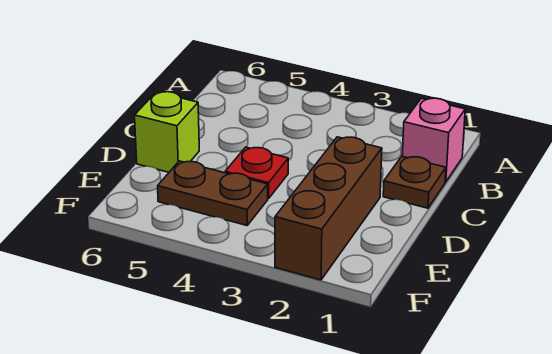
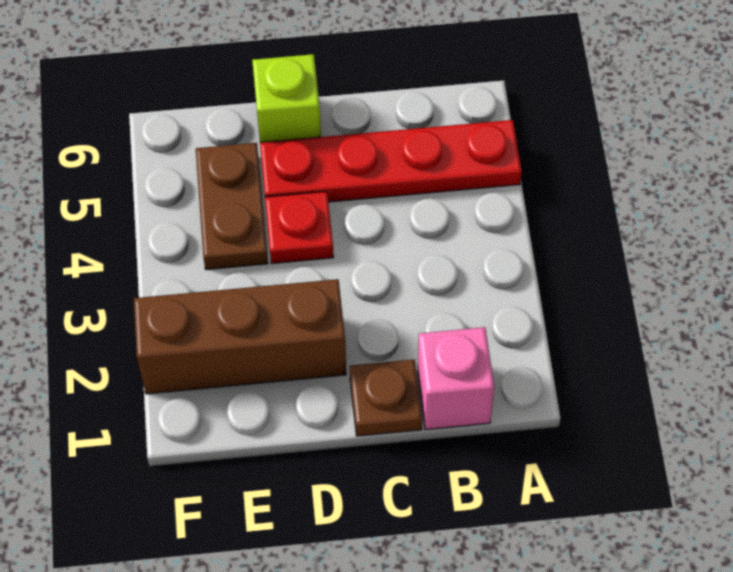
none -> red 1x4 plate [260,120,522,202]

